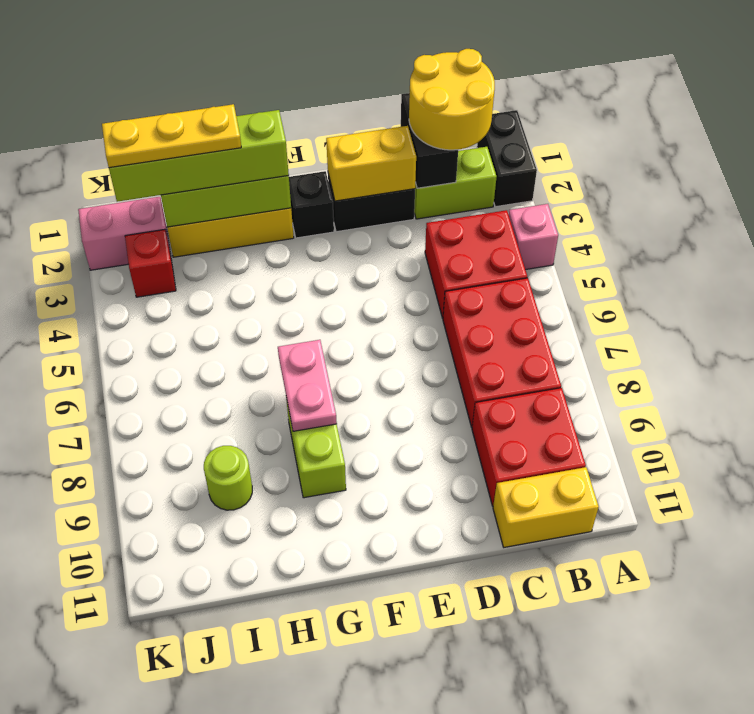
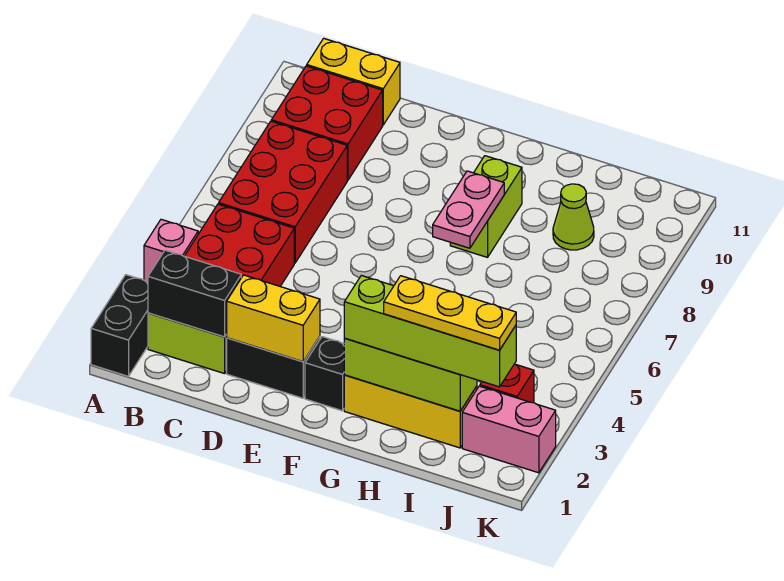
yellow 2x2 round brick [409,49,495,150] -> none
black 1x2 brick [401,93,458,188] -> black 1x2 brick turned to [148,250,241,337]
lime 1x1 round brick [204,446,252,510] -> lime 1x1 cone [553,184,594,250]

